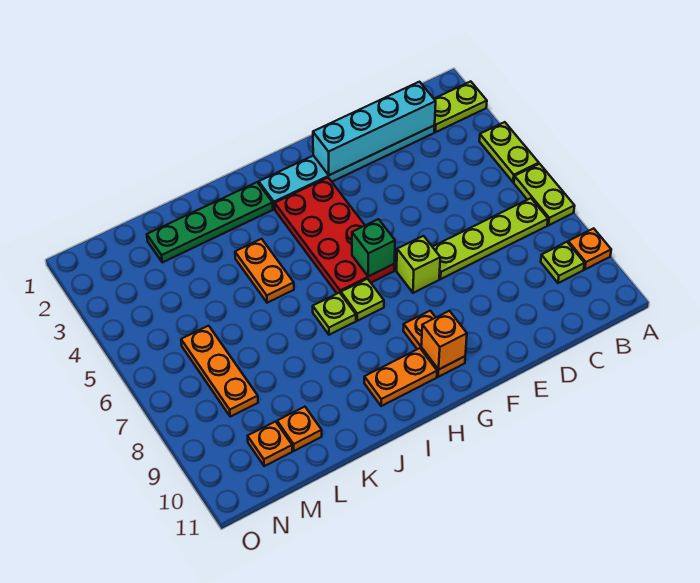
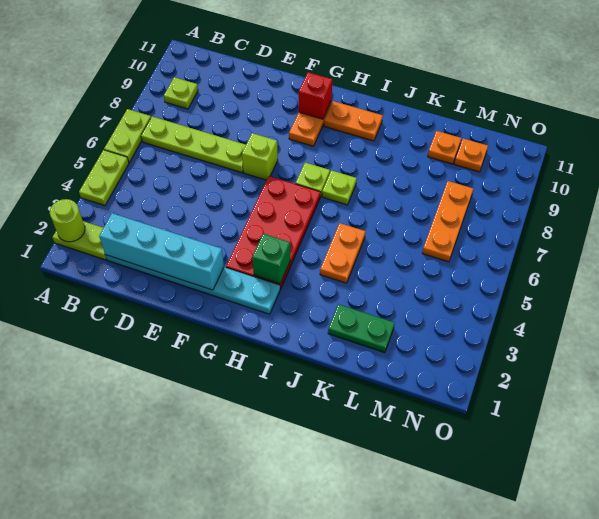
none -> lime 1x1 round brick [50,199,85,242]
orange 1x1 plate [568,228,611,269] -> none
green 1x1 brick [352,219,395,276] -> green 1x1 brick moved to [252,234,290,284]
orange 1x1 brick [421,311,467,370] -> red 1x1 brick [299,72,332,119]
green 1x4 plate [147,182,273,262] -> green 1x2 plate [328,304,395,353]

